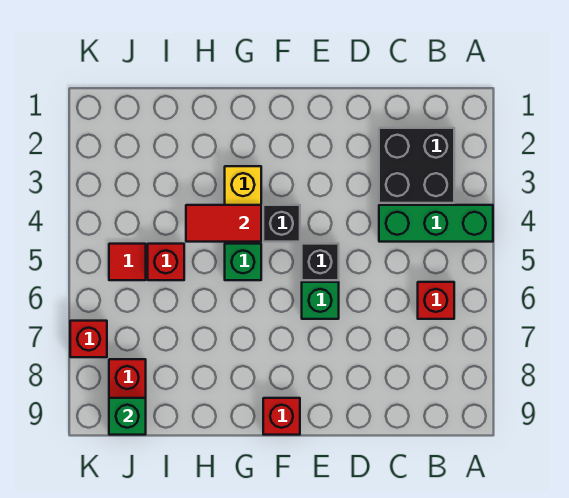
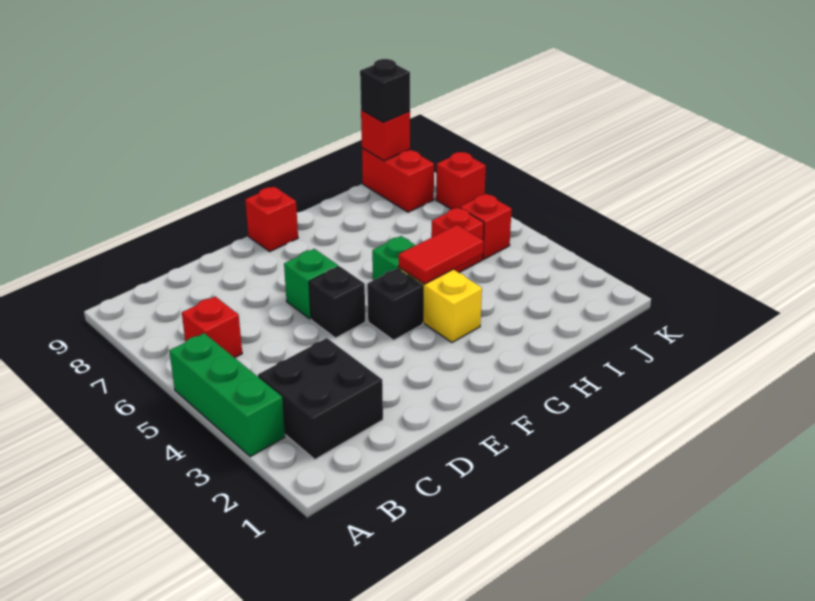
green 1x3 brick [379,205,493,242] -> green 1x3 brick turned to [169,333,285,457]
red 1x1 tile [109,244,146,280] -> red 1x1 brick [460,194,512,259]
green 1x1 brick [109,398,146,435] -> red 1x1 brick [361,110,410,161]
none -> black 1x1 brick [360,59,410,122]

